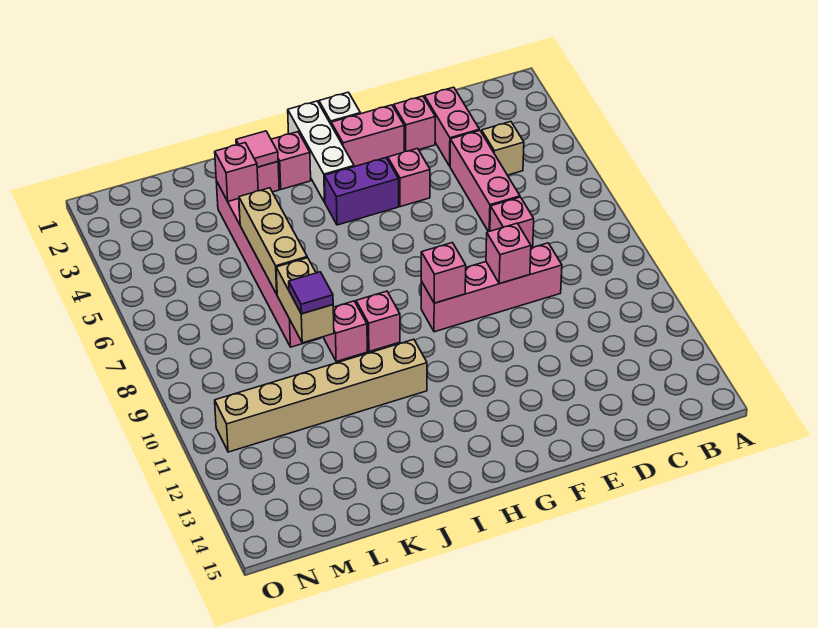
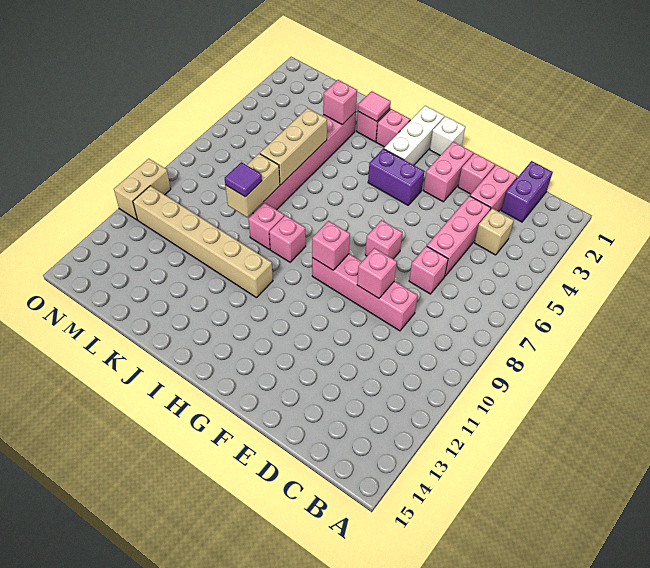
none -> purple 1x2 brick [501,161,553,222]
pink 1x2 brick [331,105,404,167] -> pink 1x2 brick turned to [423,142,473,202]
pink 1x1 brick [388,149,430,207] -> pink 1x1 brick moved to [365,220,403,259]
none -> tan 1x2 brick [114,159,171,220]

